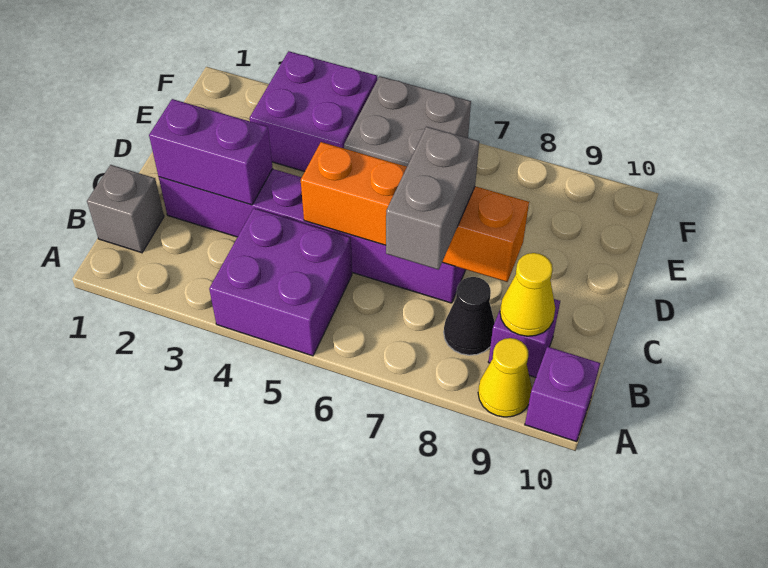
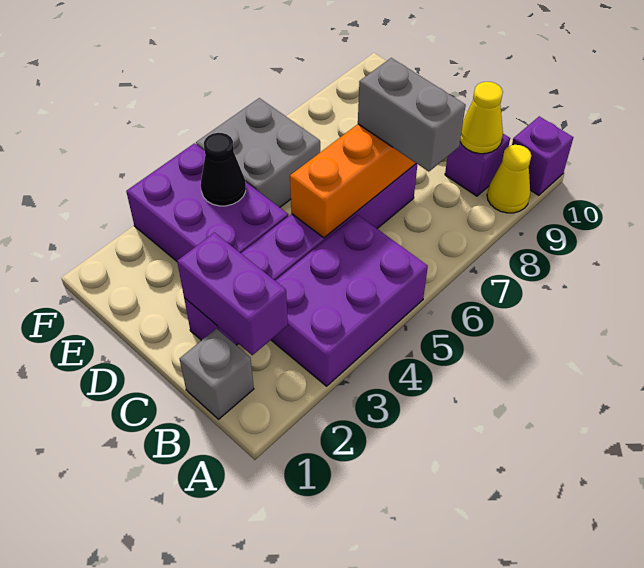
purple 2x2 brick [209,208,352,356] -> purple 2x3 brick [271,215,428,386]
black 1x1 cone [444,277,495,355] -> black 1x1 cone moved to [201,133,246,206]
purple 1x2 brick [149,99,273,205] -> purple 1x2 brick turned to [177,233,288,355]
purple 2x2 brick [250,51,377,171] -> purple 2x3 brick [126,143,288,261]

